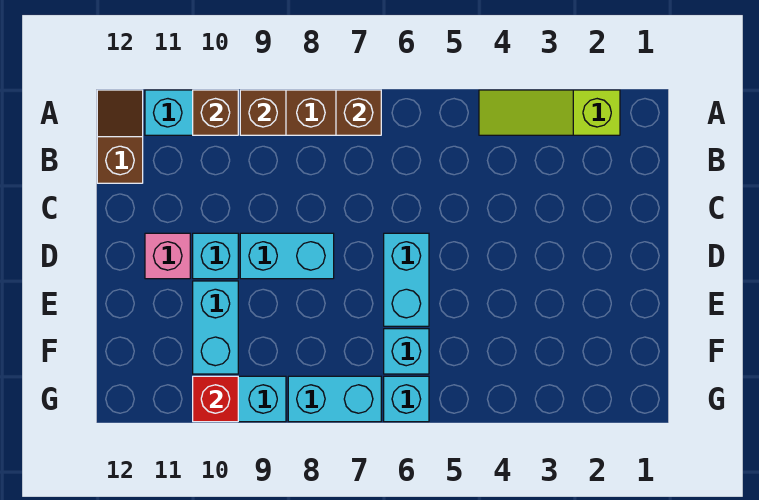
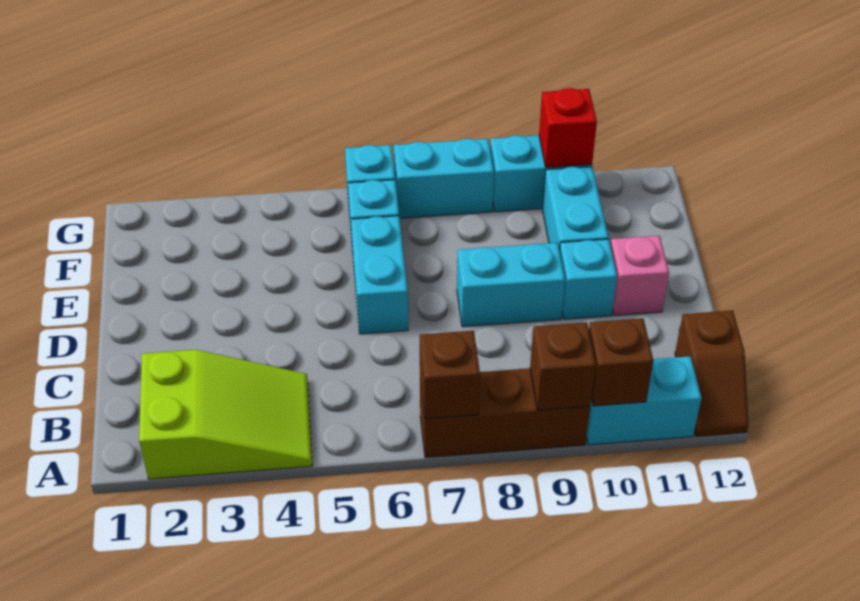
lime 1x3 slope [479,90,620,135] -> lime 2x3 slope [139,350,312,479]

